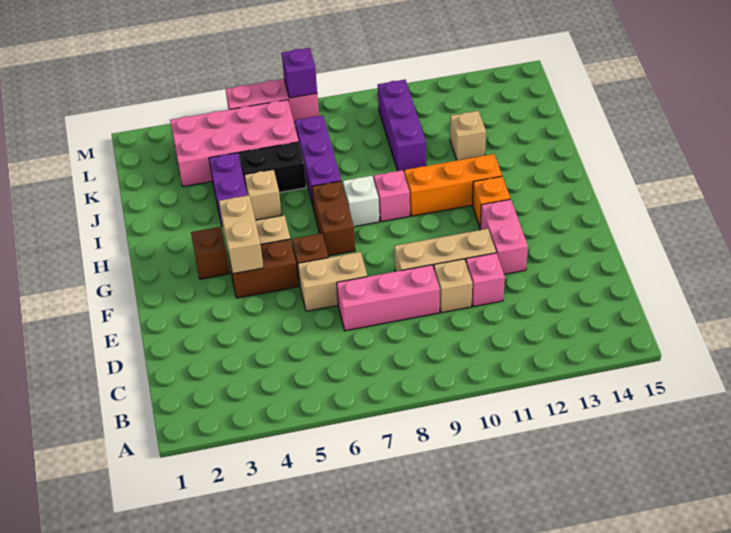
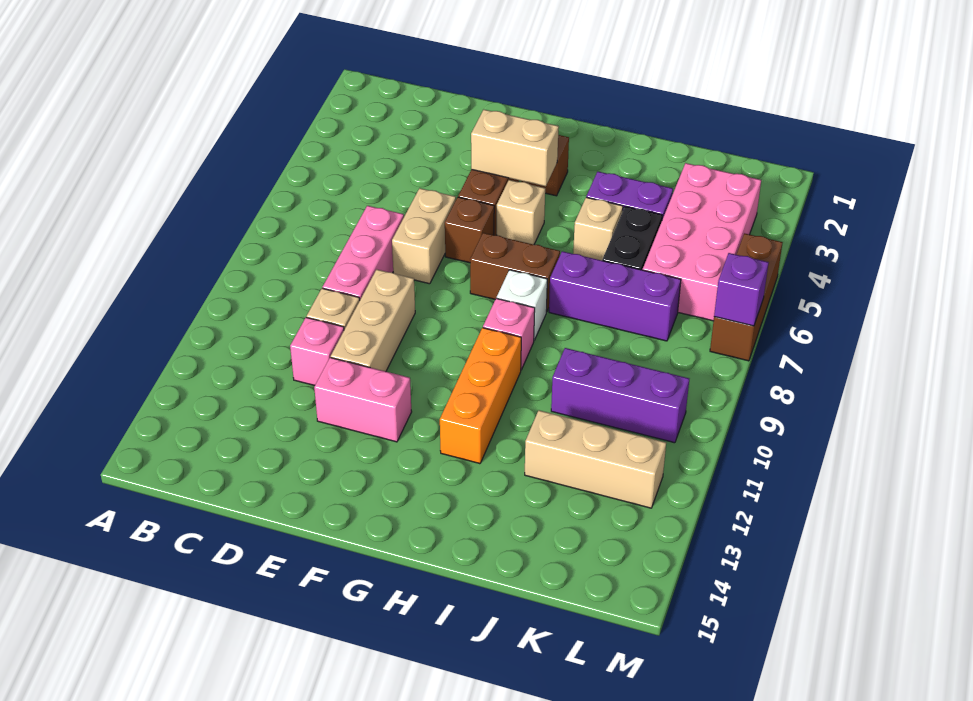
orange 1x1 brick [472,176,510,227] -> none
tan 1x1 brick [450,111,486,160] -> tan 1x3 brick [525,410,666,508]
pink 1x3 brick [226,79,319,123] -> brown 1x3 brick [710,233,783,361]

